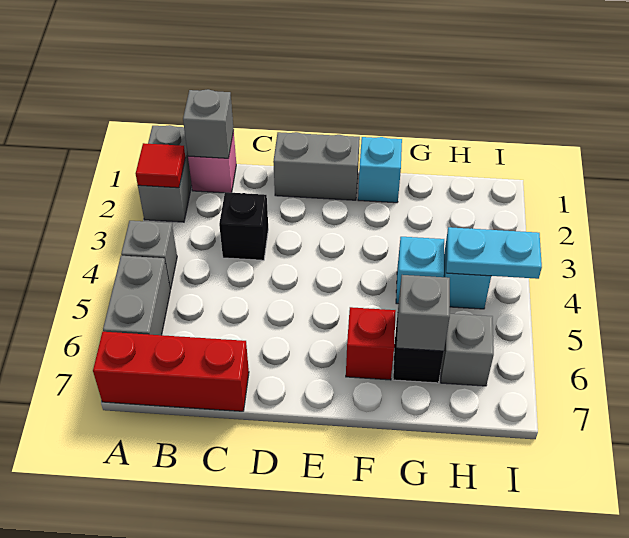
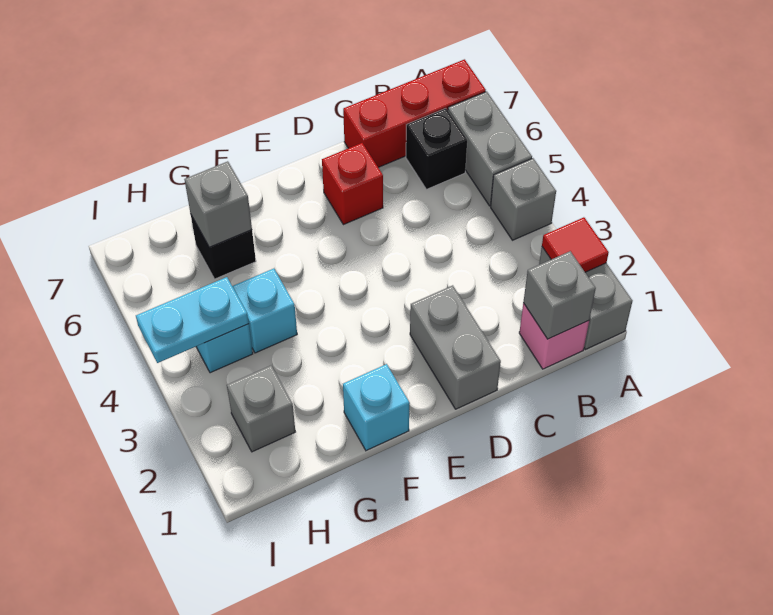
black 1x1 brick [219,192,268,260] -> black 1x1 brick moved to [406,108,467,189]
grey 1x2 brick [273,132,360,200] -> grey 1x2 brick turned to [410,285,501,409]
red 1x1 brick [346,307,396,380] -> red 1x1 brick moved to [322,143,383,225]
grey 1x1 brick [441,314,494,386] -> grey 1x1 brick moved to [227,366,295,452]

